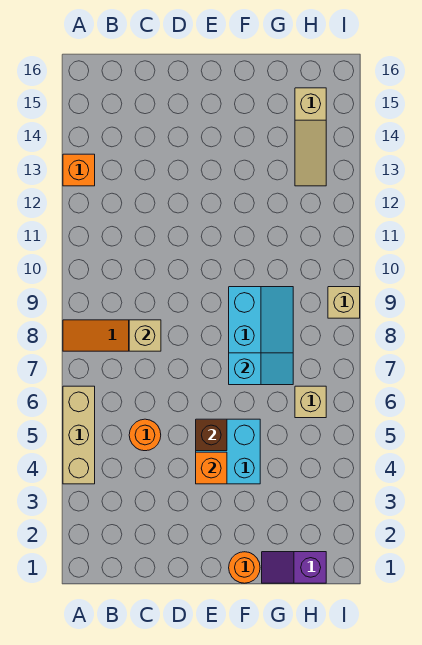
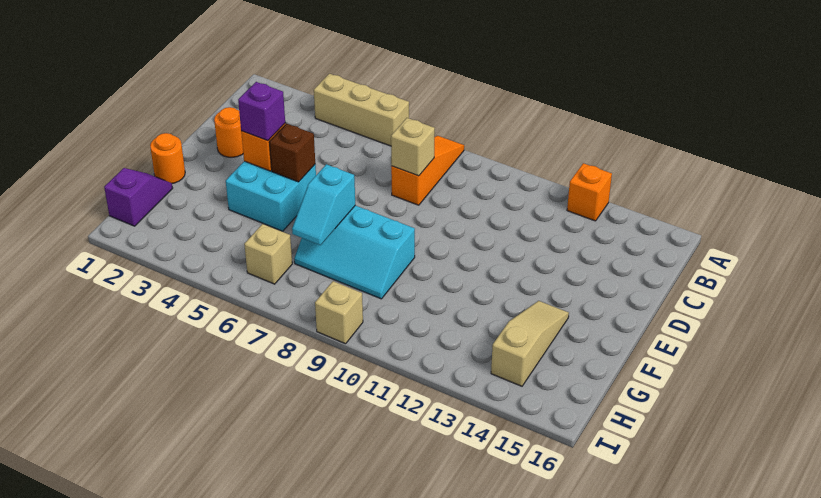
orange 1x1 round brick [129,419,161,451] -> orange 1x1 round brick moved to [214,107,243,157]
none -> purple 1x1 brick [238,82,285,141]
tan 1x3 slope [295,88,326,186] -> tan 1x3 slope turned to [491,301,569,386]

